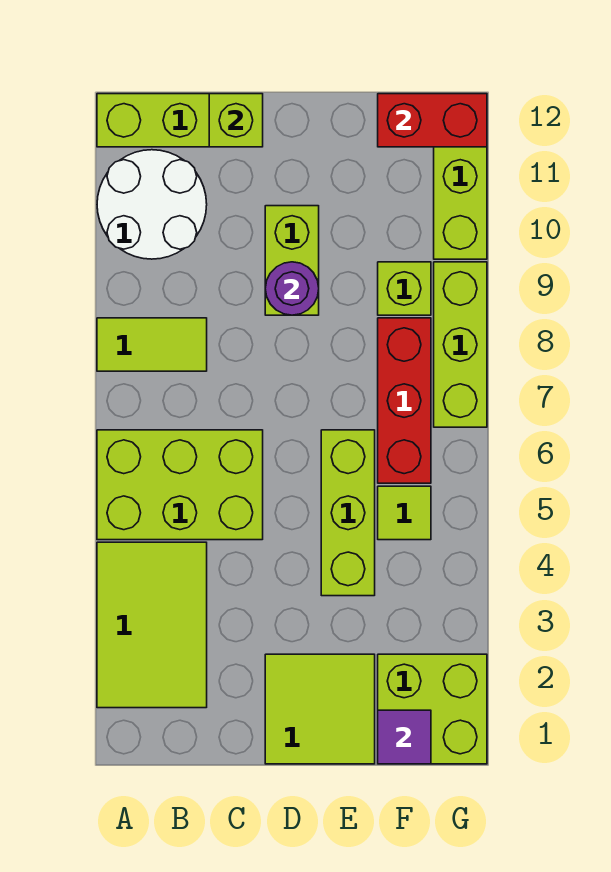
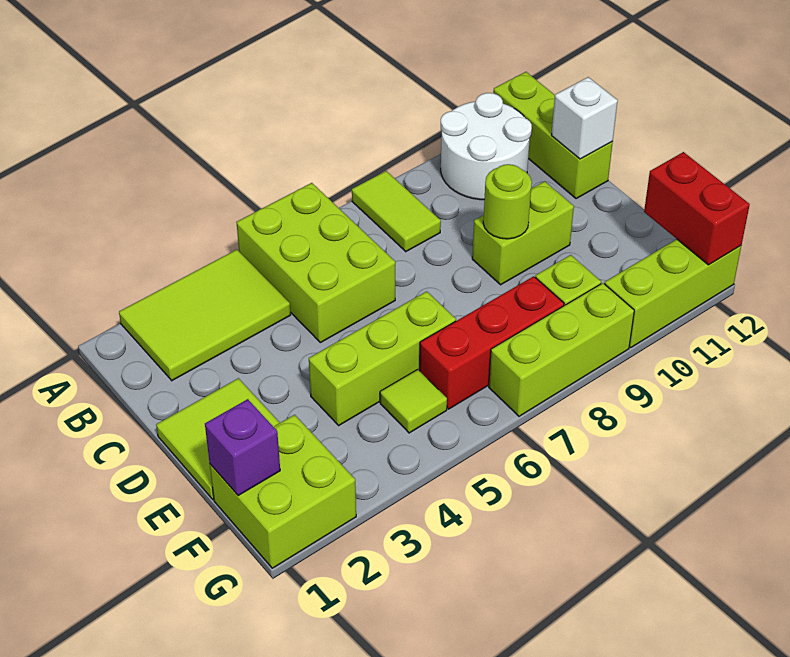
lime 1x1 brick [209,94,263,147] -> white 1x1 brick [551,77,618,159]
purple 1x1 round brick [265,262,319,315] -> lime 1x1 round brick [483,164,532,239]
purple 1x1 tile [378,710,431,764] -> purple 1x1 brick [205,399,280,496]

